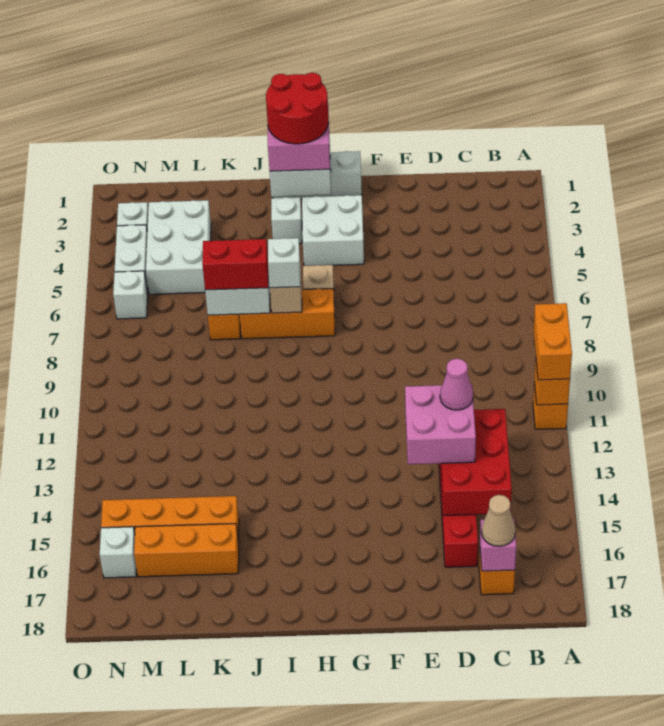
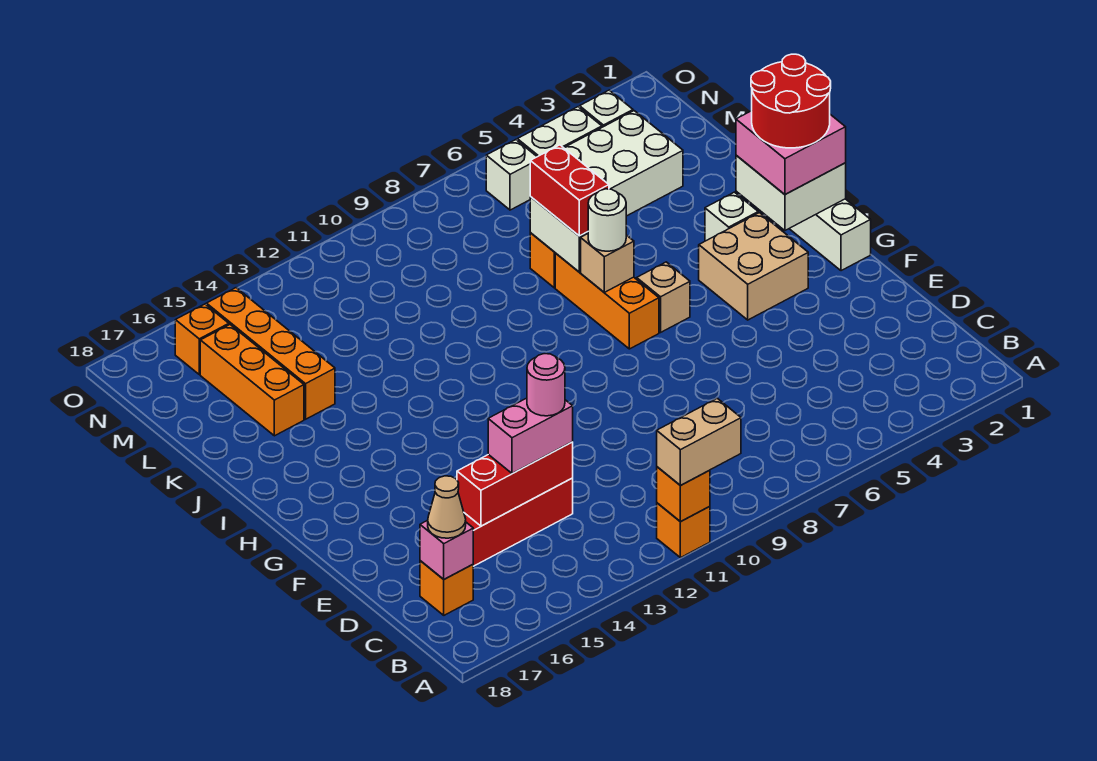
orange 1x2 brick [534,303,572,380] -> tan 1x2 brick [657,398,741,486]
red 2x3 brick [441,409,512,516] -> red 1x3 brick [457,442,573,526]
pink 2x2 brick [405,384,476,464] -> pink 1x2 brick [488,398,573,474]
pink 1x1 cone [440,359,473,410] -> pink 1x1 round brick [527,354,565,416]
white 2x2 brick [302,195,364,266] -> tan 2x2 brick [699,213,808,320]
white 1x1 brick [268,238,301,288] -> white 1x1 round brick [588,189,626,251]
white 1x1 brick [100,527,136,578] -> orange 1x1 brick [175,304,229,374]

